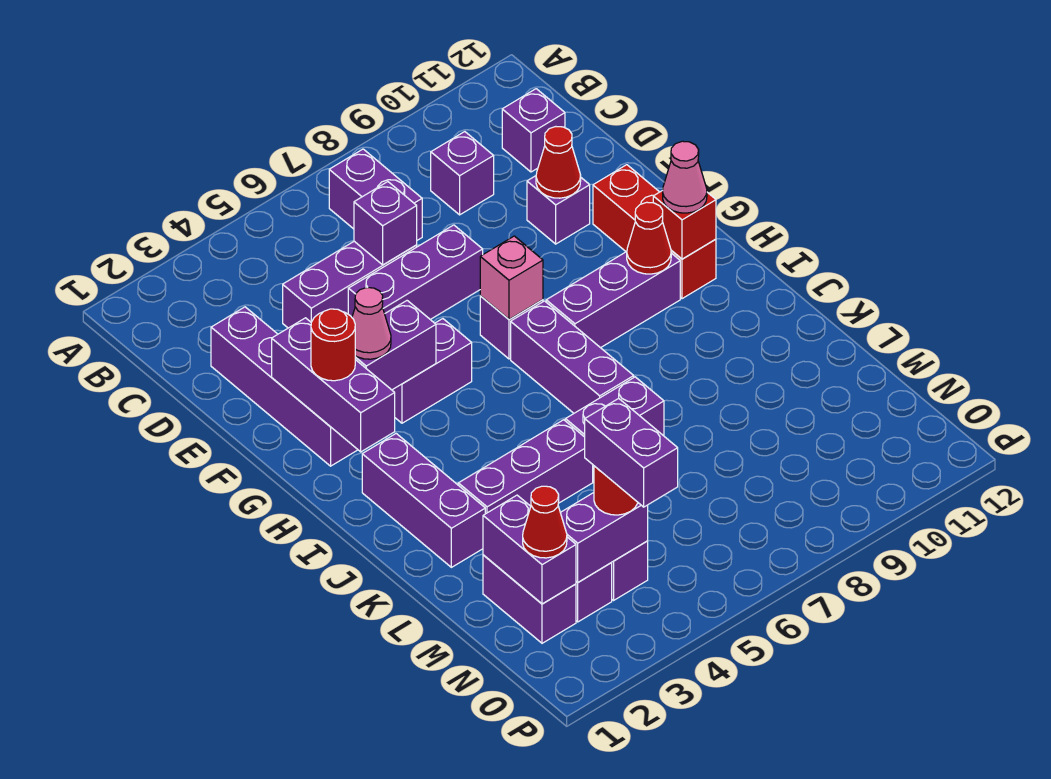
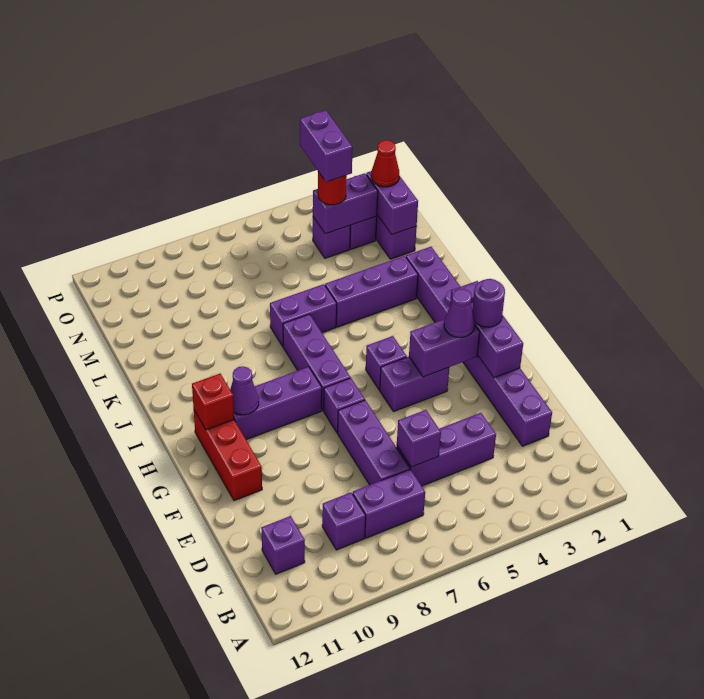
purple 1x2 brick [329,149,422,240] -> purple 1x2 brick turned to [353,469,425,538]
purple 1x3 brick [348,225,483,319] -> purple 1x3 brick turned to [338,400,410,485]
purple 1x1 brick [527,176,590,244] -> purple 1x1 brick moved to [366,336,407,390]
red 1x1 cone [536,127,581,198] -> none
red 1x1 round brick [311,309,355,381] -> purple 1x1 round brick [472,279,505,327]
pink 1x1 cone [352,288,391,359] -> purple 1x1 cone [444,289,475,338]
pink 1x1 brick [480,236,543,320] -> none
red 1x1 cone [627,202,671,274] -> purple 1x1 cone [230,366,259,415]
pink 1x1 cone [663,141,707,213] -> none

